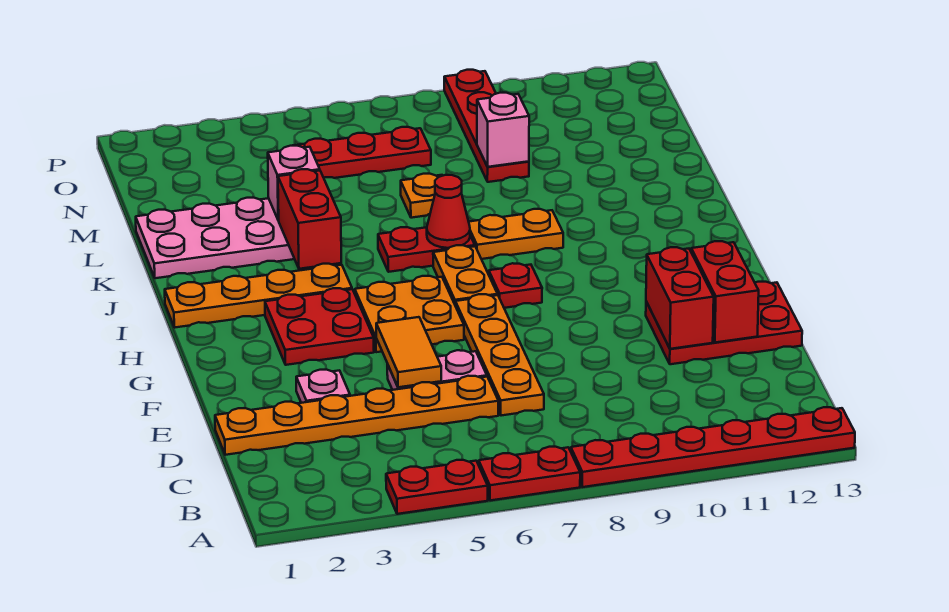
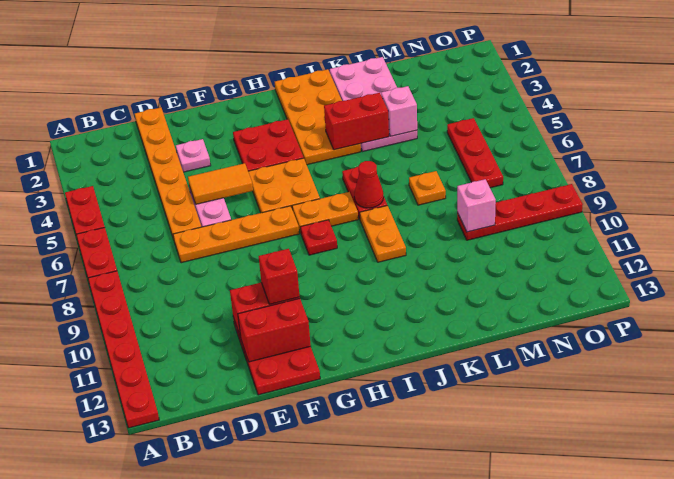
none -> red 1x1 brick [259,249,300,304]
orange 1x4 plate [165,264,352,327] -> orange 2x4 plate [275,69,361,165]

